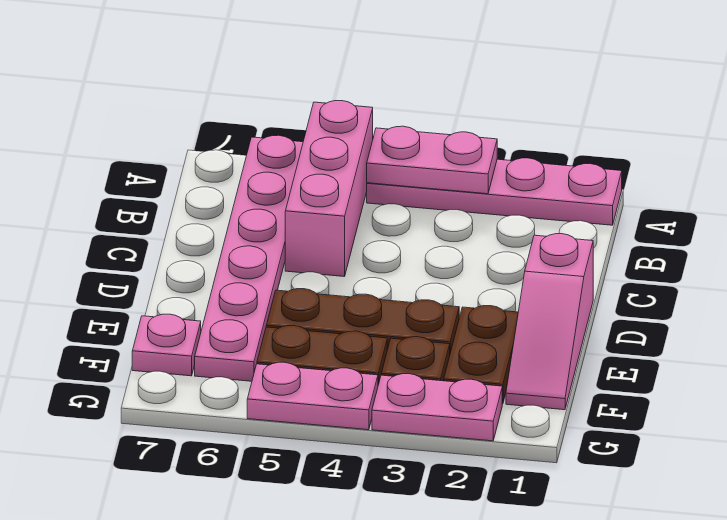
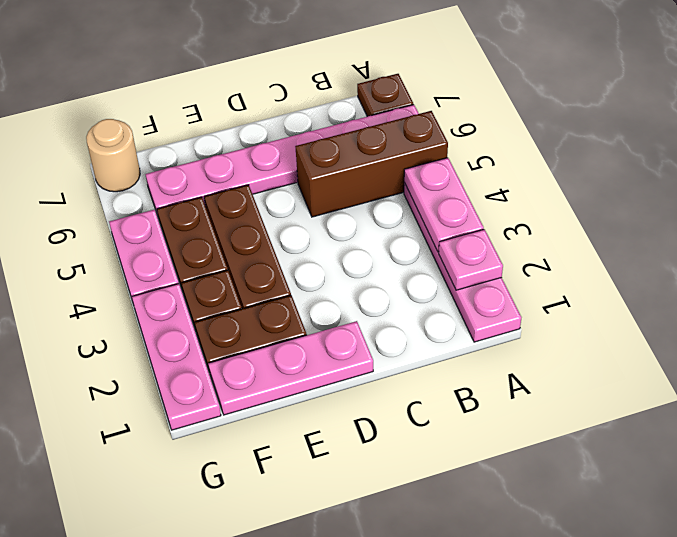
pink 1x3 brick [285,101,373,277] -> brown 1x3 brick [295,111,448,217]
none -> brown 1x1 plate [357,74,413,117]
pink 1x3 slope [506,233,593,410] -> pink 1x3 plate [208,321,373,415]
pink 1x1 plate [132,314,201,376] -> pink 1x1 plate moved to [439,229,503,290]
pink 1x2 plate [372,374,502,441] -> pink 1x3 plate [132,284,221,430]
none -> tan 1x1 round brick [86,119,140,192]

